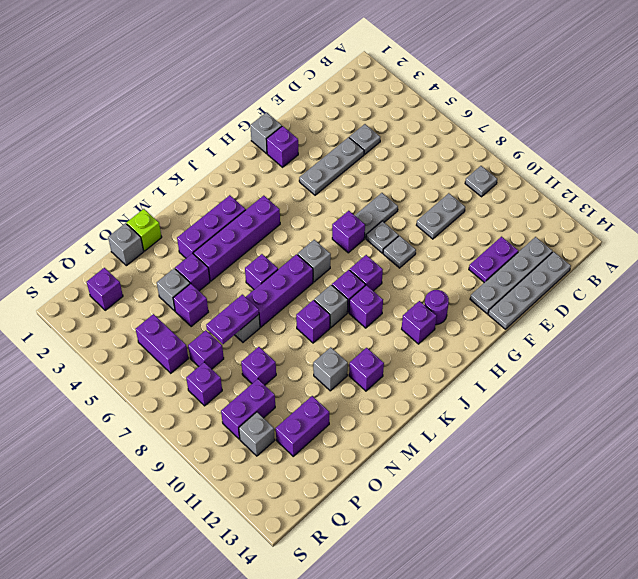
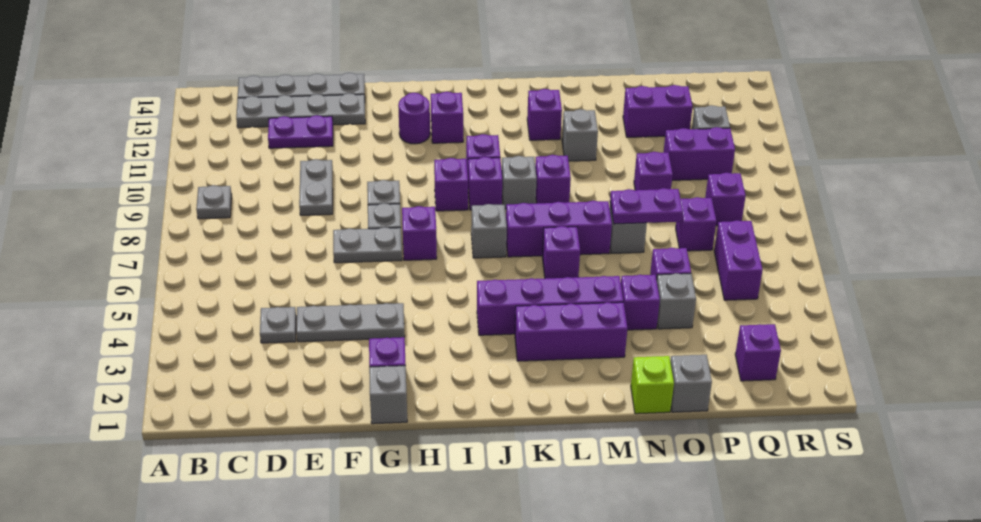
grey 1x2 plate [417,193,465,239] -> grey 1x2 plate turned to [299,159,333,215]

